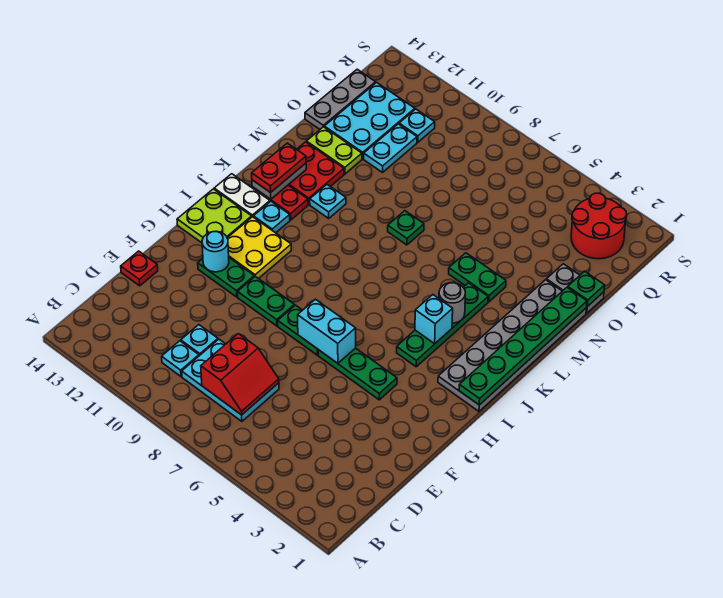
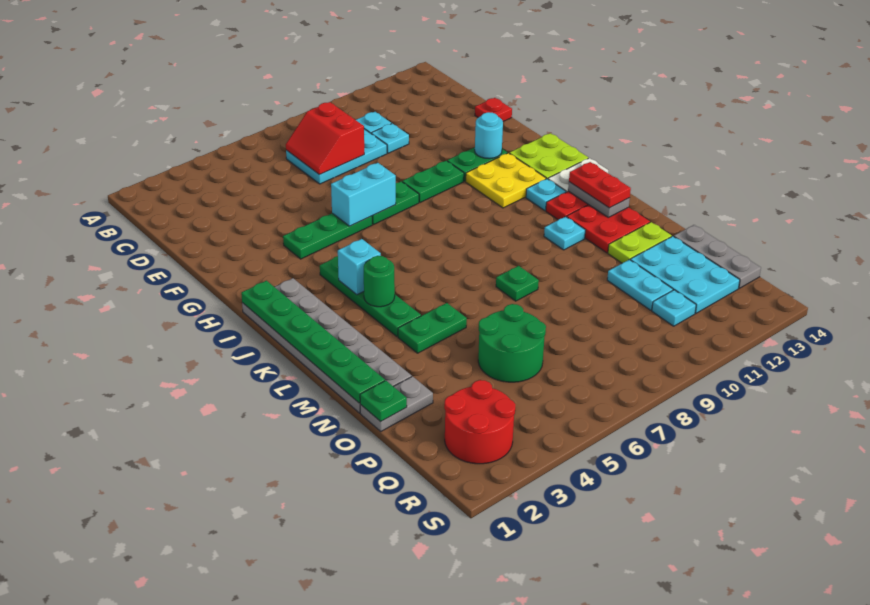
grey 1x1 round brick [439,283,465,323] -> green 1x1 round brick [364,256,395,307]
none -> green 2x2 round brick [478,304,546,382]

